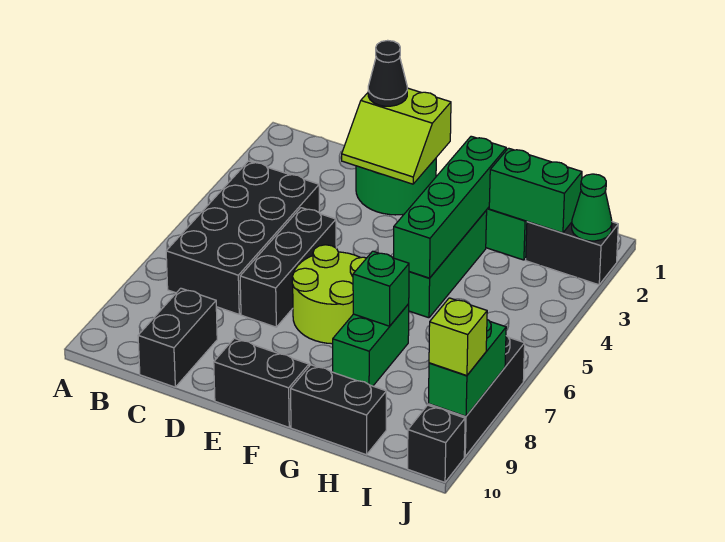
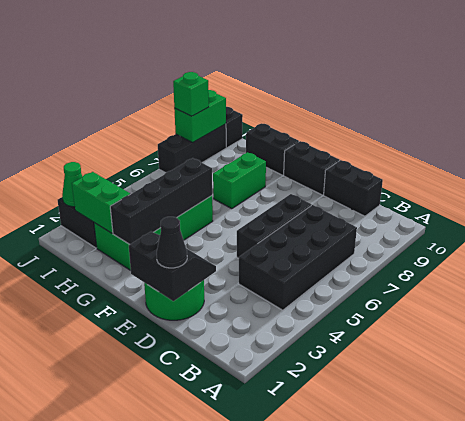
black 1x2 brick [138,288,217,387] -> black 1x2 brick turned to [324,160,383,216]
lime 2x2 slope [342,88,451,184] -> black 2x2 slope [129,232,216,301]
lime 2x2 round brick [292,245,366,344] -> none
green 1x4 brick [394,136,506,278] -> black 1x4 brick [110,158,212,245]
green 1x1 brick [353,251,409,326] -> green 1x1 brick moved to [173,72,209,116]
lime 1x1 brick [429,298,487,376] -> none

